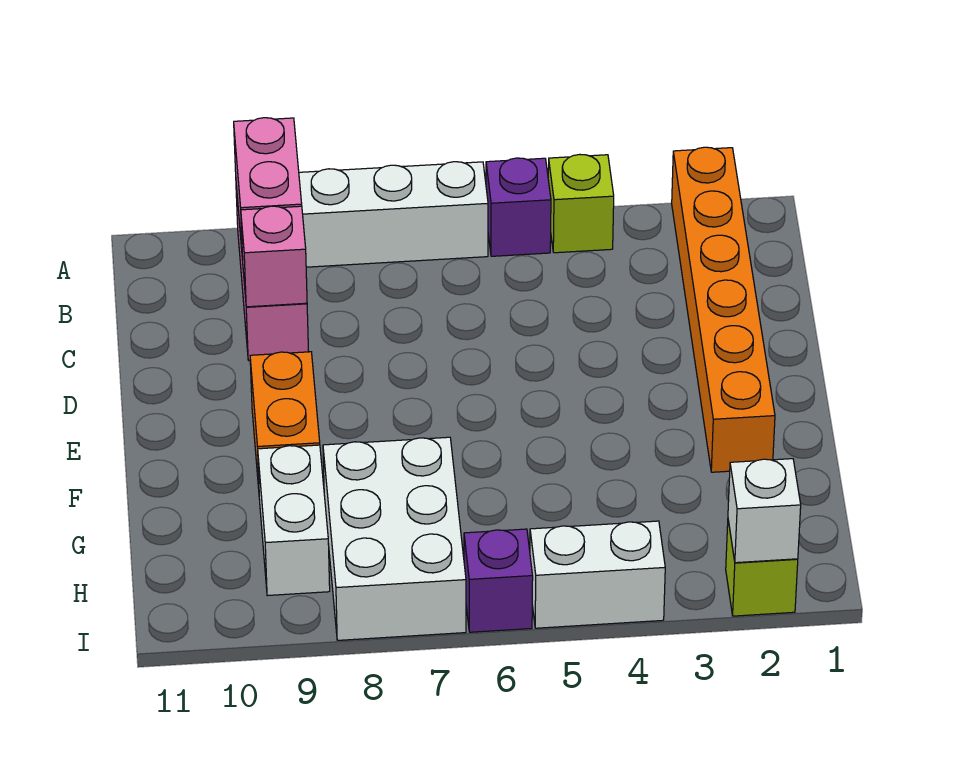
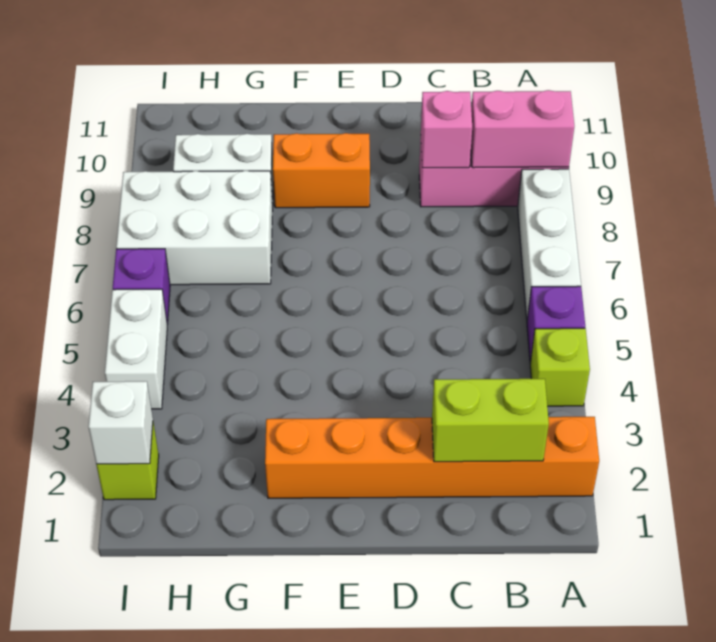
none -> lime 1x2 brick [432,379,549,462]

